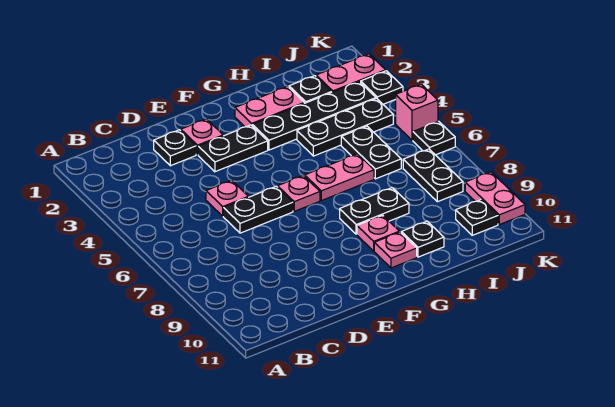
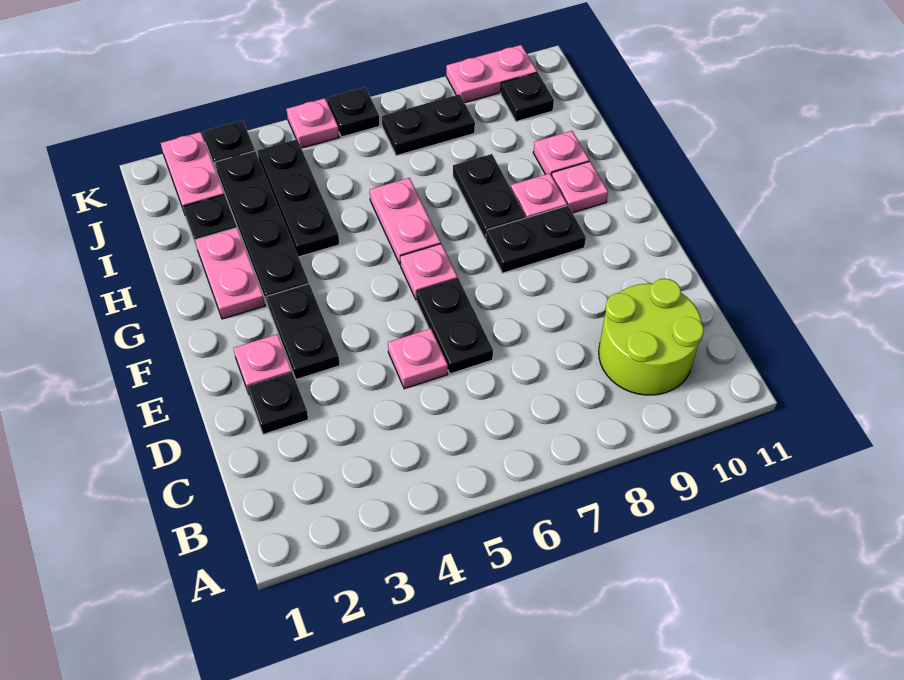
none -> lime 2x2 round brick [599,279,704,395]
black 1x1 plate [401,221,444,257] -> pink 1x1 plate [533,131,589,176]
black 1x2 plate [341,126,401,179] -> black 1x2 plate moved to [486,206,586,273]
pink 1x1 brick [396,84,438,140] -> pink 1x1 plate [287,98,339,148]

